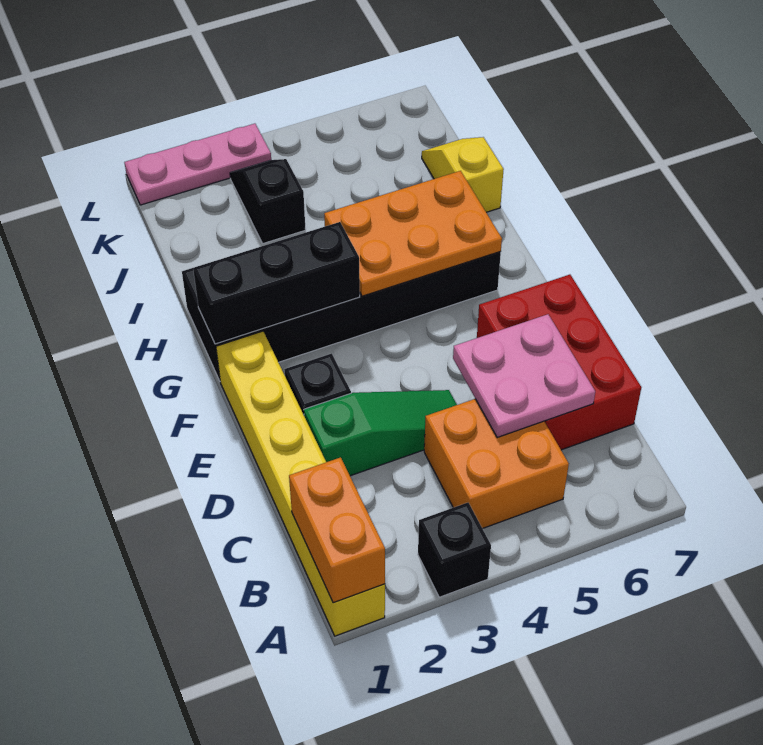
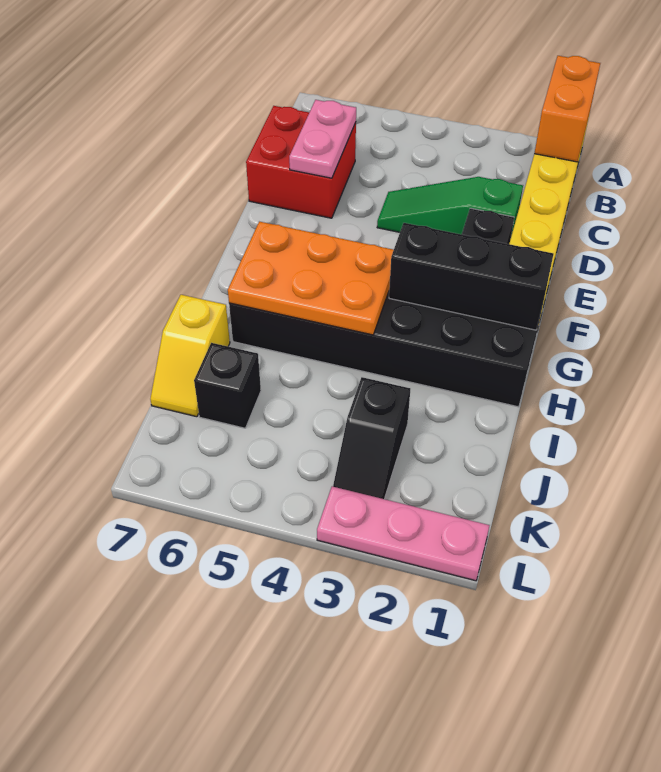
black 1x1 brick [418,503,491,597] -> black 1x1 brick moved to [194,343,261,428]
orange 2x2 brick [424,399,569,528] -> none
pink 2x2 plate [453,314,595,438] -> pink 1x2 plate [289,100,356,178]
red 2x3 brick [477,275,641,450] -> red 2x2 brick [246,106,356,218]

